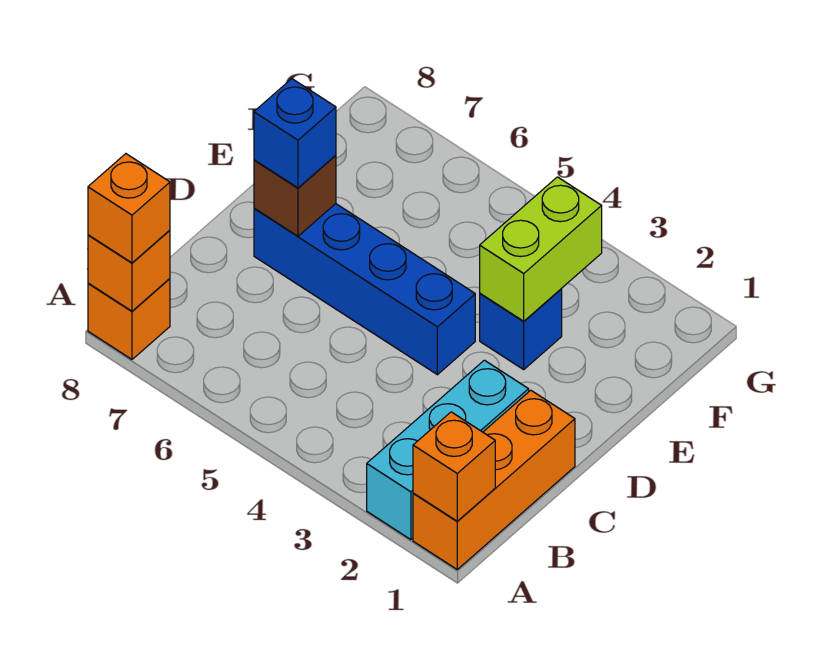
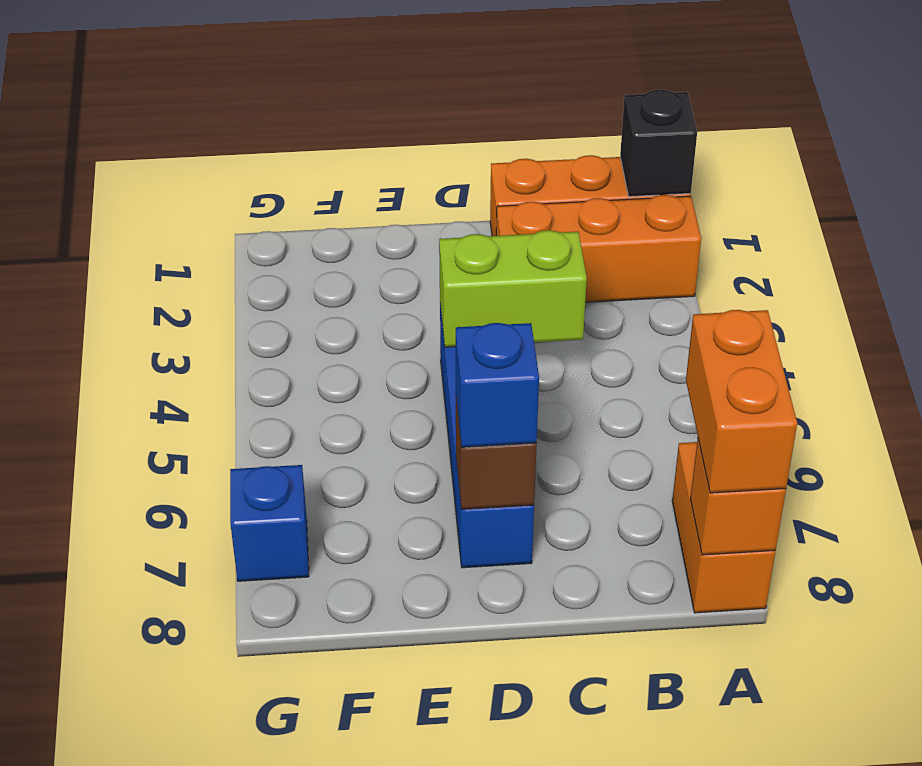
orange 1x1 brick [413,412,495,521] -> black 1x1 brick [620,90,697,197]
cyan 1x3 brick [367,360,529,540] -> orange 1x3 brick [496,195,701,302]
orange 1x1 brick [88,279,170,359] -> orange 1x2 brick [672,442,775,613]
orange 1x1 brick [88,154,170,263] -> orange 1x2 brick [686,310,797,493]
blue 1x1 brick [480,289,562,369] -> blue 1x1 brick moved to [230,465,309,581]
lime 1x2 brick [480,177,602,321] -> lime 1x2 brick moved to [439,230,587,347]

